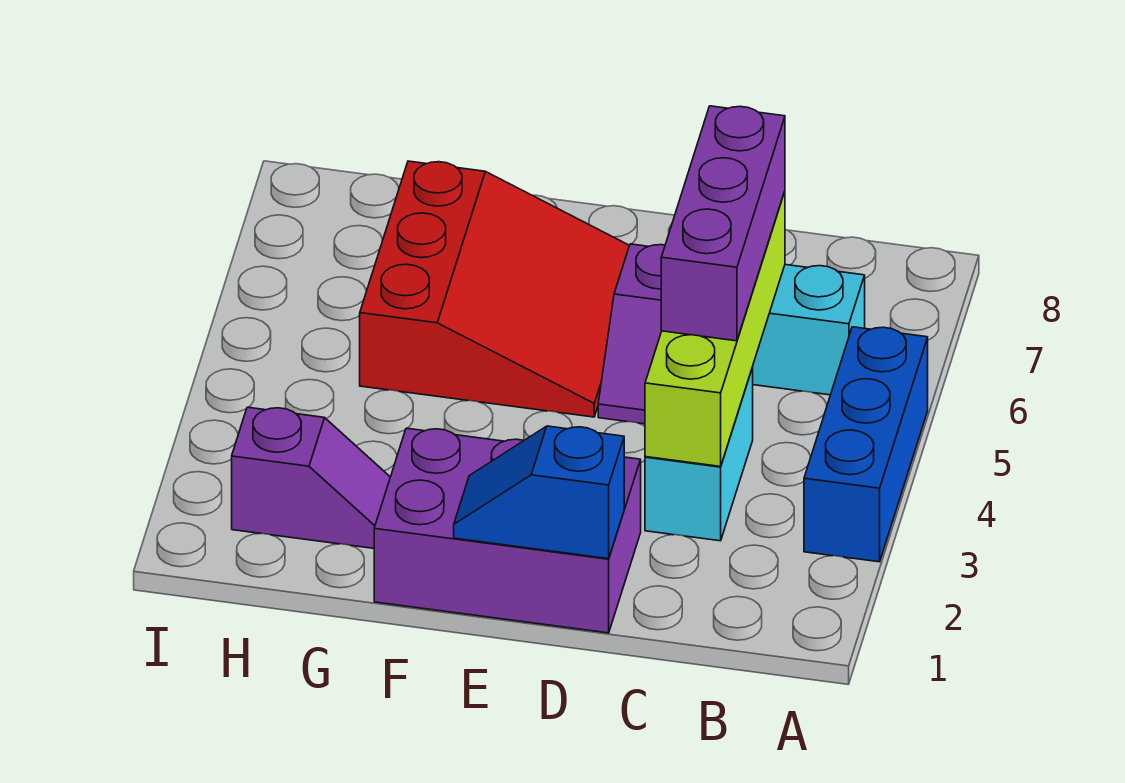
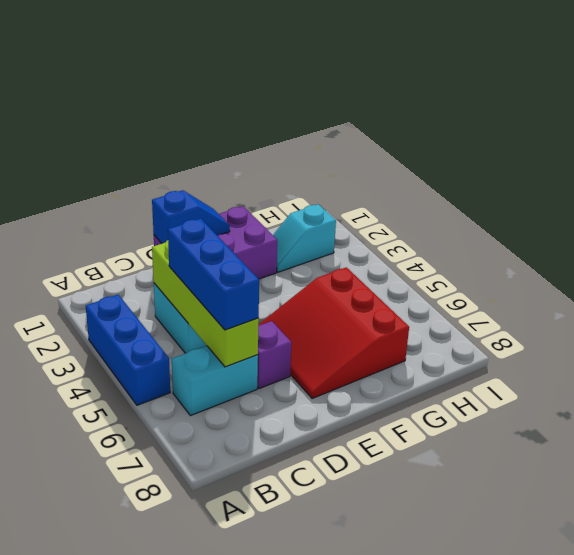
purple 1x3 brick [661,106,785,341] -> blue 1x3 brick [168,219,259,330]
purple 1x2 slope [232,407,390,548] -> cyan 1x2 slope [273,204,336,272]

